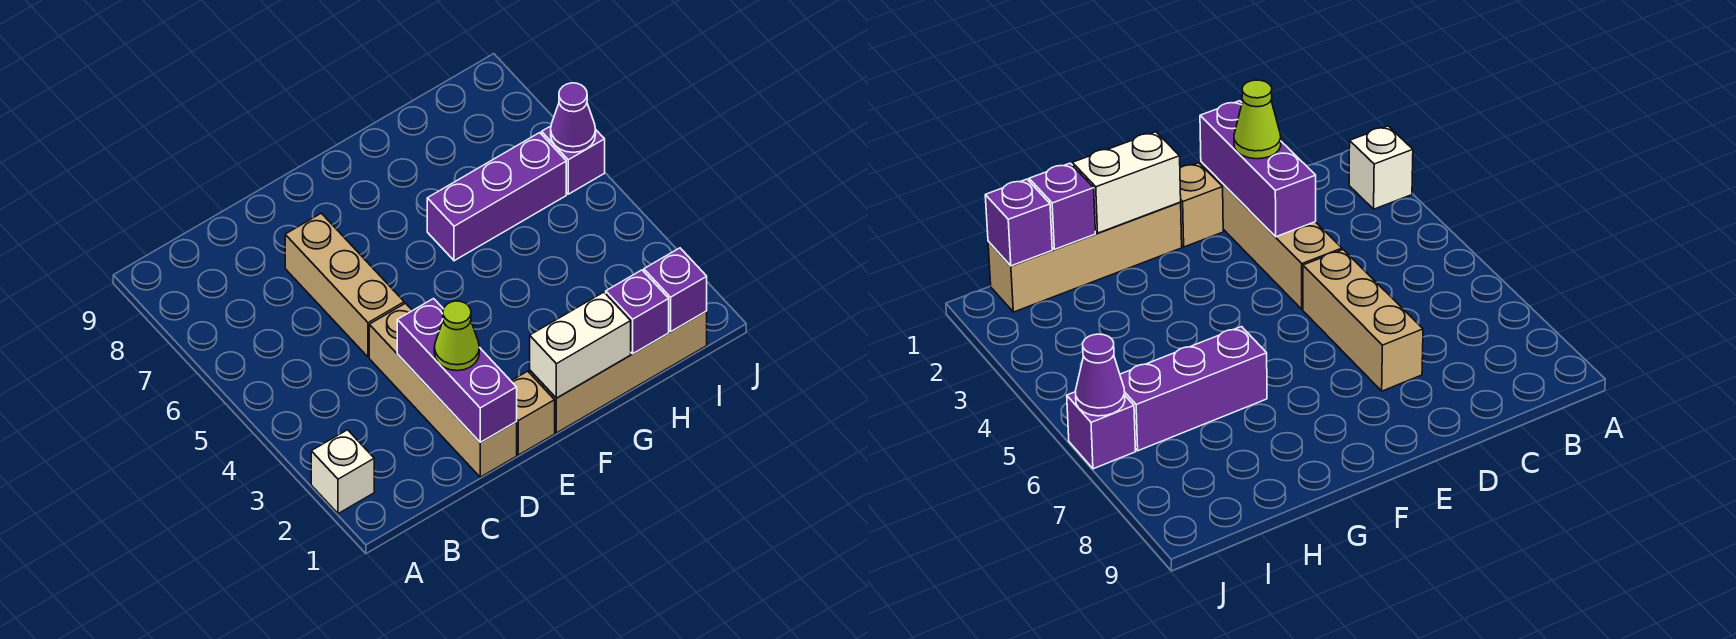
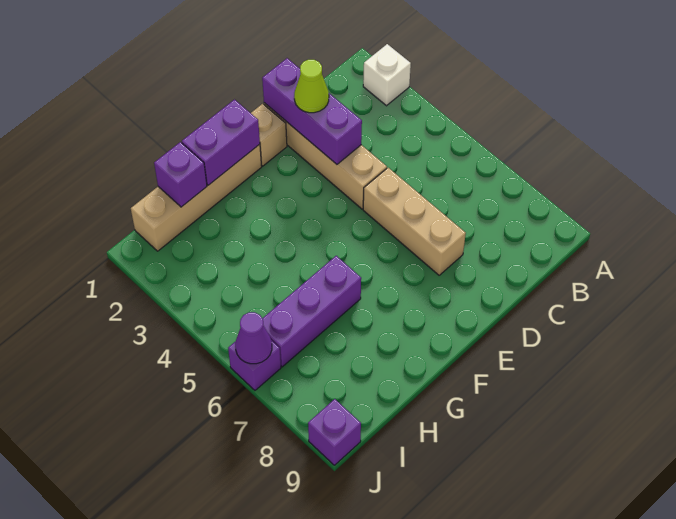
white 1x2 brick [530,292,631,398] -> purple 1x2 brick [182,100,260,185]
purple 1x1 brick [644,248,707,331] -> purple 1x1 brick moved to [308,399,361,465]

